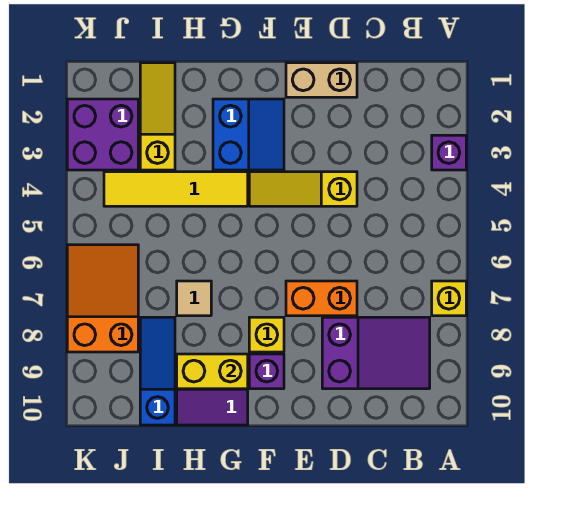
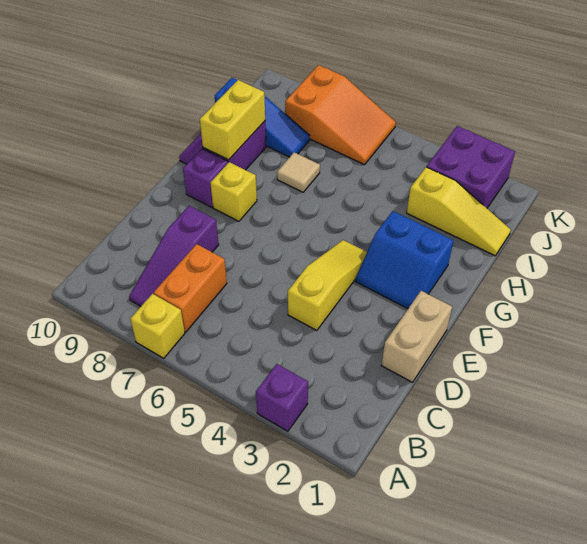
purple 2x3 slope [322,317,430,389] -> purple 1x3 slope [129,206,219,306]
orange 1x2 brick [286,281,357,316] -> orange 1x2 brick moved to [154,244,227,332]
yellow 1x4 tile [104,172,248,206] -> none

